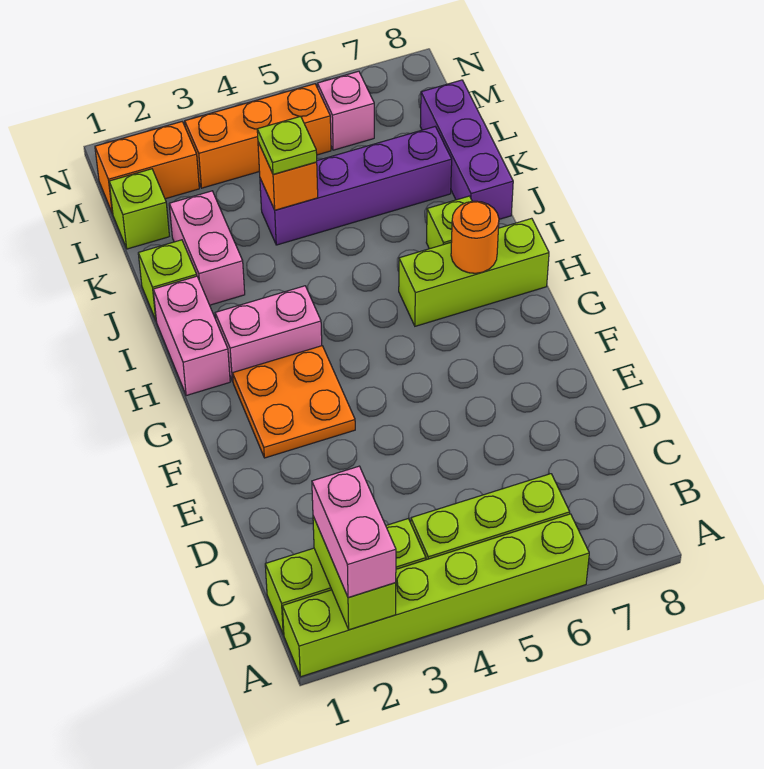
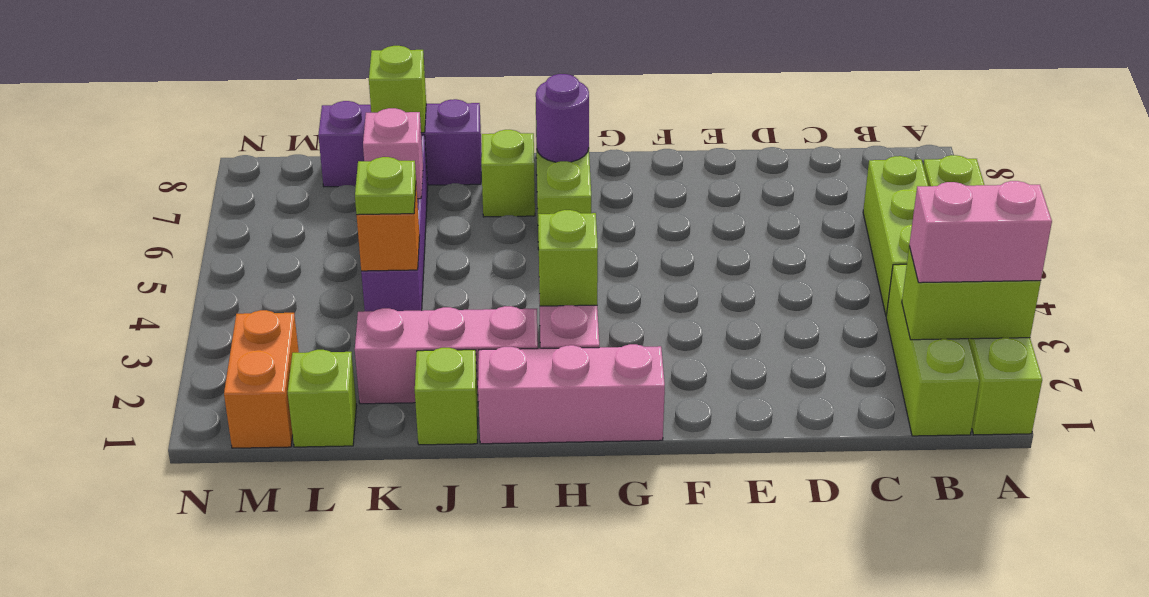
orange 2x2 plate [233,346,355,458] -> none
pink 1x2 brick [153,276,230,396] -> pink 1x3 brick [478,344,665,444]
none -> lime 1x1 brick [538,210,598,306]
orange 1x1 round brick [451,201,499,273] -> purple 1x1 round brick [536,74,589,162]
pink 1x2 brick [169,191,245,305] -> pink 1x3 brick [355,306,538,404]
none -> lime 1x1 brick [369,46,426,133]
orange 1x3 brick [185,84,331,188] -> none
pink 1x1 brick [317,71,374,150] -> pink 1x1 brick moved to [363,108,423,199]

